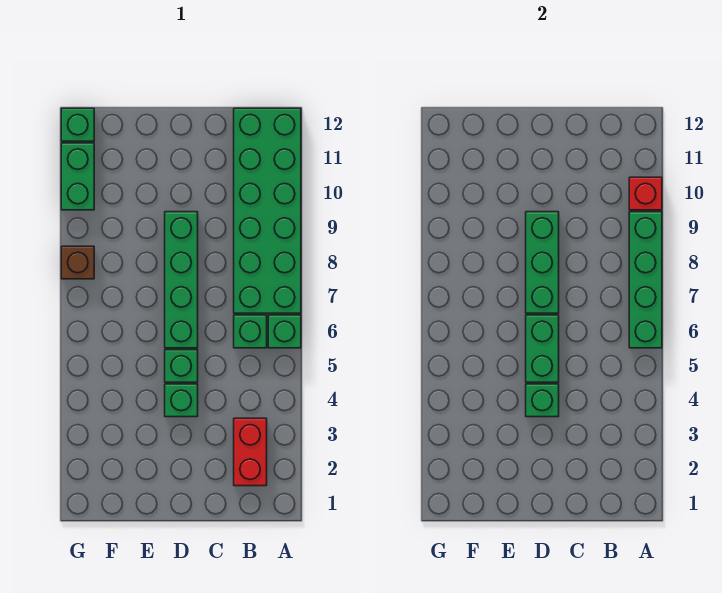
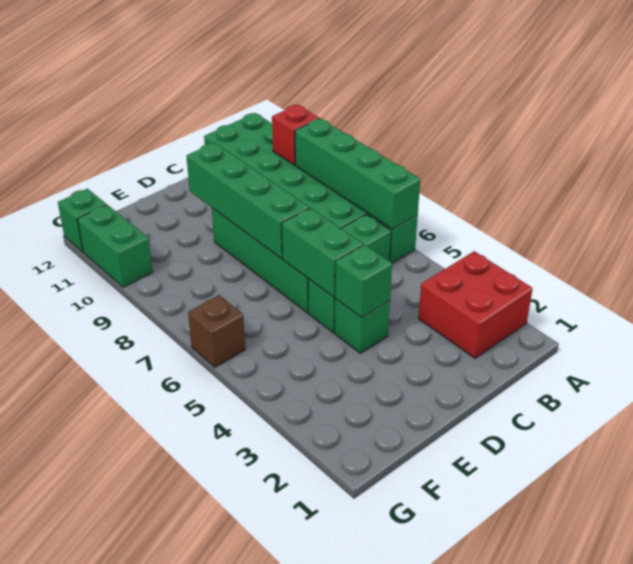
red 1x2 brick [234,418,267,486] -> red 2x2 brick [419,251,533,358]
green 1x3 brick [526,212,559,313] -> green 1x4 brick [187,143,309,259]
brown 1x1 brick [61,246,94,279] -> brown 1x1 brick moved to [188,295,245,367]

